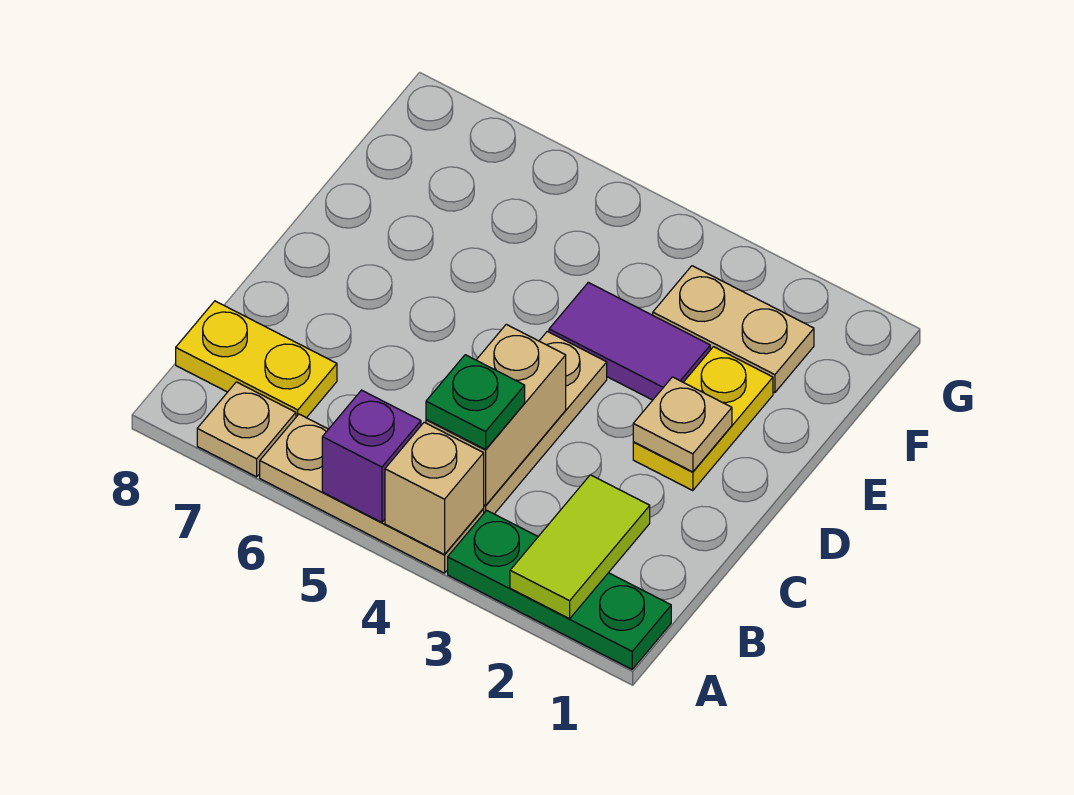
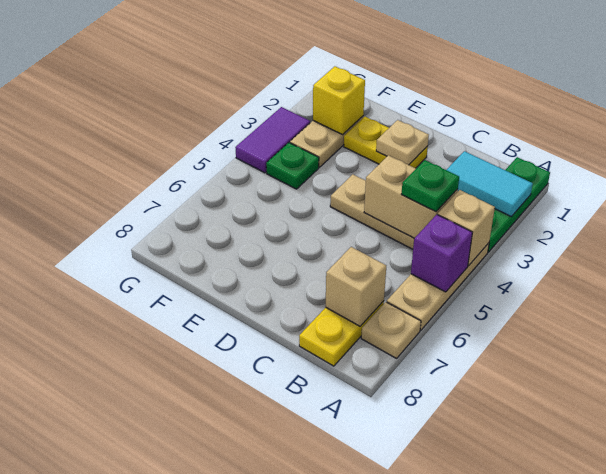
lime 1x2 tile [510,475,650,619] -> cyan 1x2 tile [447,151,533,217]
none -> tan 1x1 brick [326,247,386,326]
purple 1x2 tile [549,282,710,400] -> purple 1x2 tile moved to [235,107,310,173]
none -> yellow 1x1 brick [313,66,365,135]
none -> green 1x1 plate [266,143,319,189]

